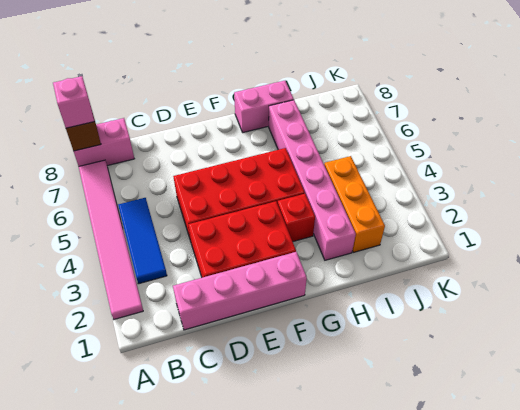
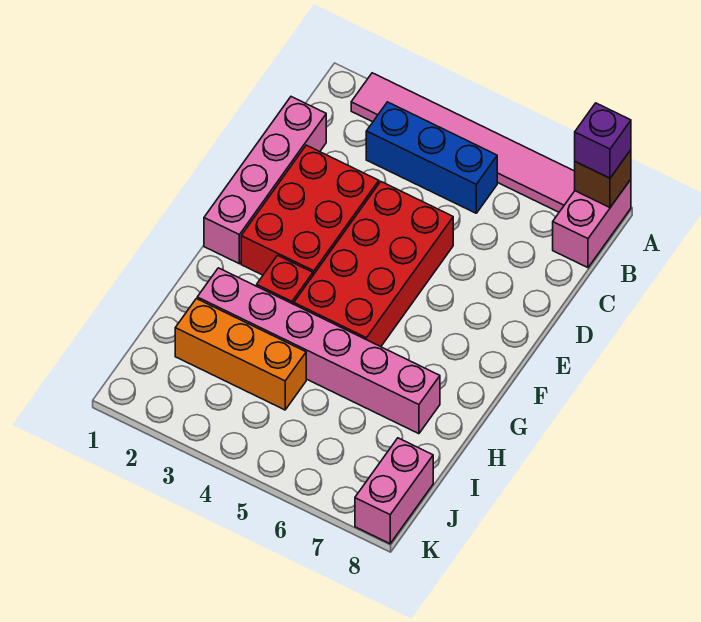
pink 1x1 brick [53,76,94,128] -> purple 1x1 brick [575,103,631,178]
blue 1x3 tile [118,198,167,284] -> blue 1x3 brick [366,102,497,213]
pink 1x2 brick [234,81,294,133] -> pink 1x2 brick moved to [355,438,433,544]

